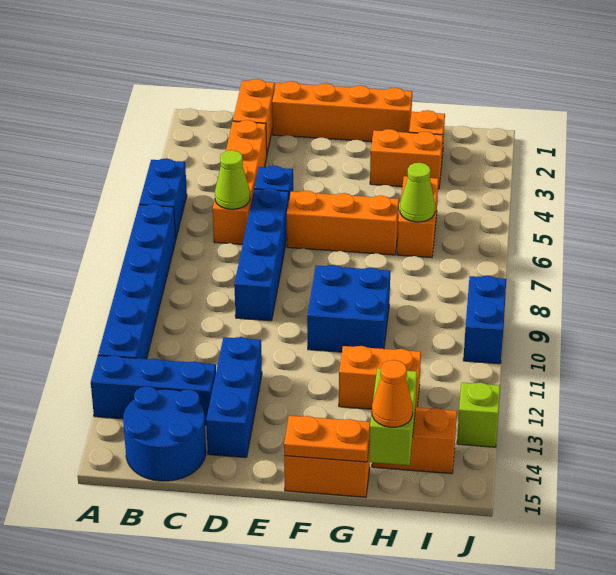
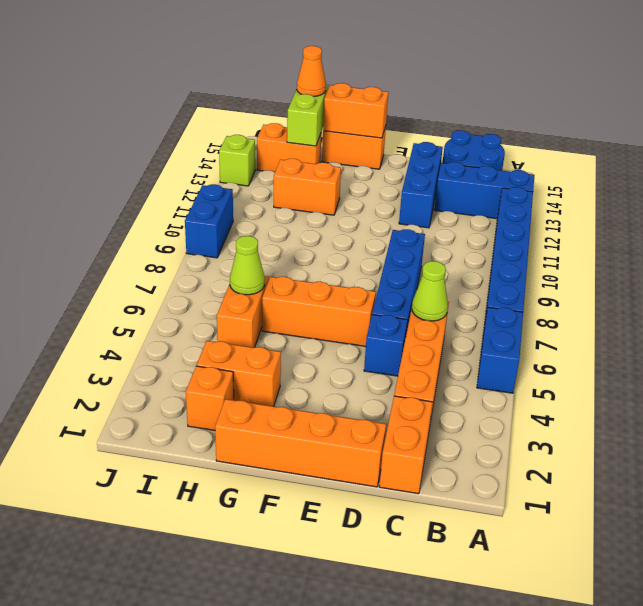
blue 2x2 brick [307,265,390,352] -> none
orange 1x2 plate [284,416,370,462] -> orange 1x2 brick [323,83,388,138]

